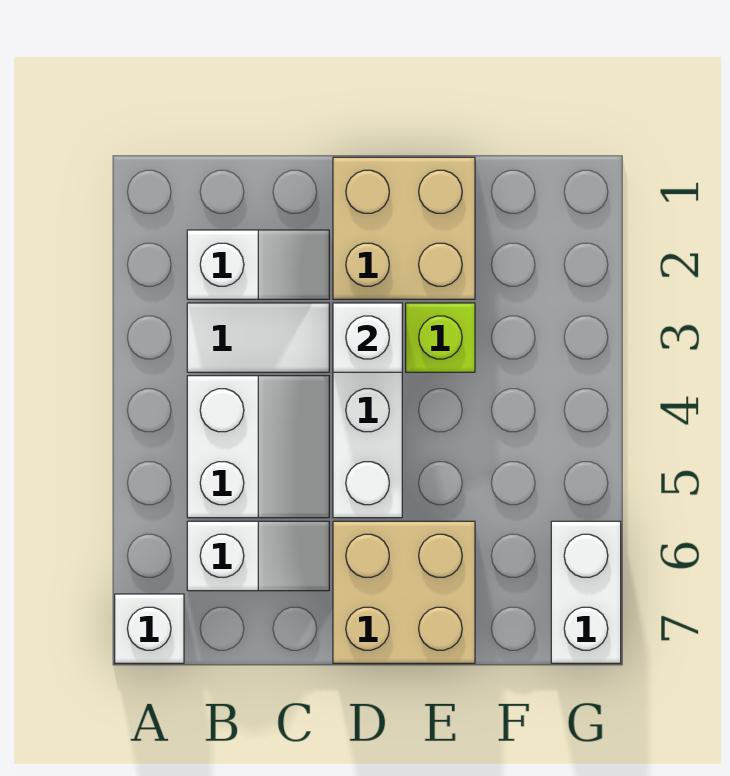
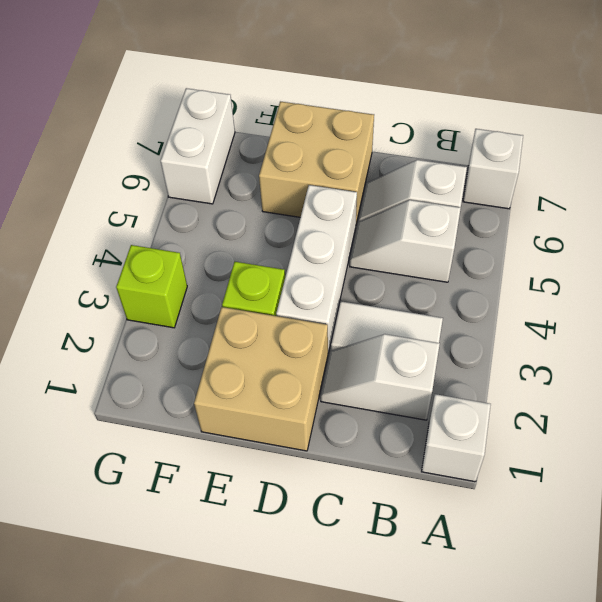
white 2x2 slope [187,376,329,518] -> white 1x2 slope [350,200,461,282]
white 1x1 brick [333,303,402,372] -> white 1x1 brick moved to [422,394,491,482]
none -> lime 1x1 brick [116,245,187,328]

